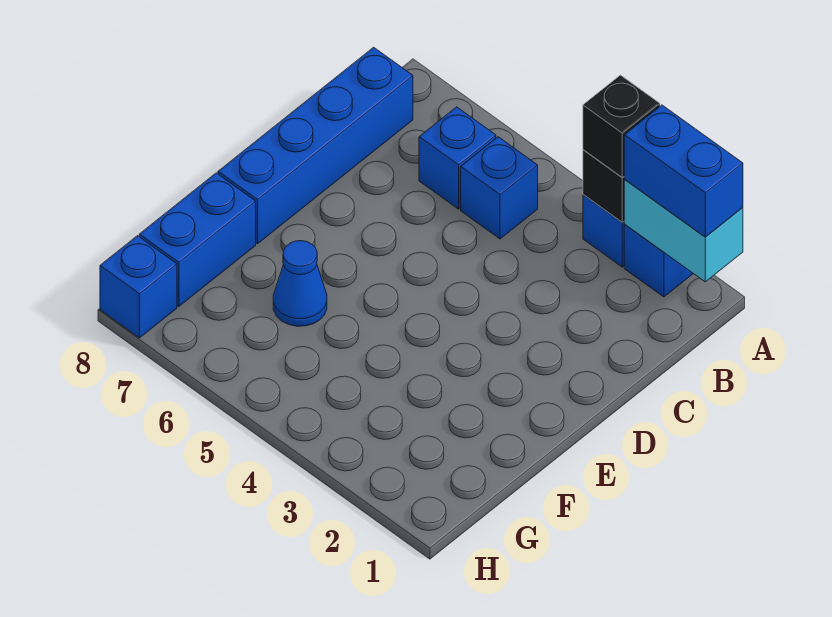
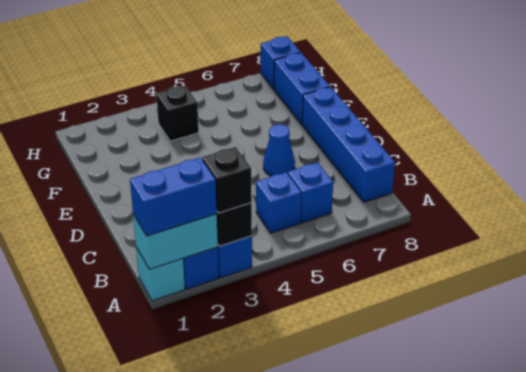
none -> cyan 1x1 brick [136,248,185,301]
blue 1x1 cone [273,241,327,326] -> blue 1x1 cone moved to [263,124,295,176]
none -> black 1x1 brick [156,85,199,141]

